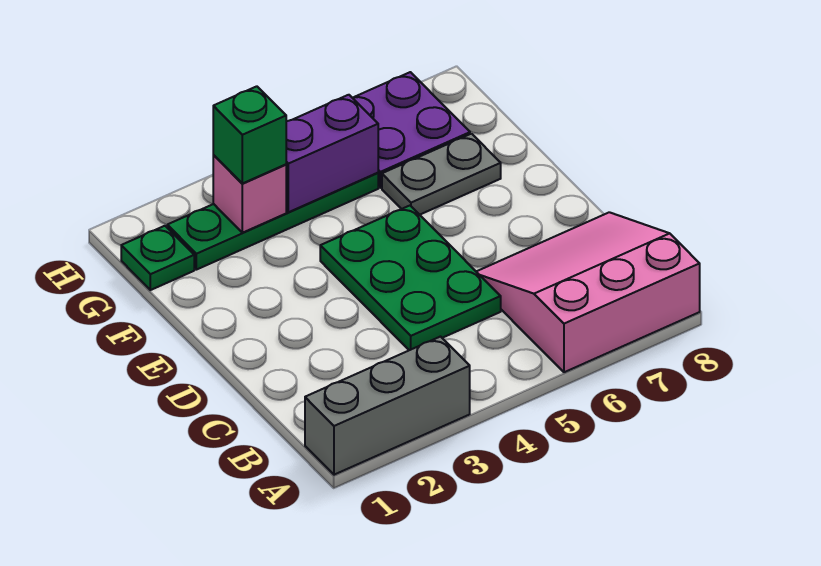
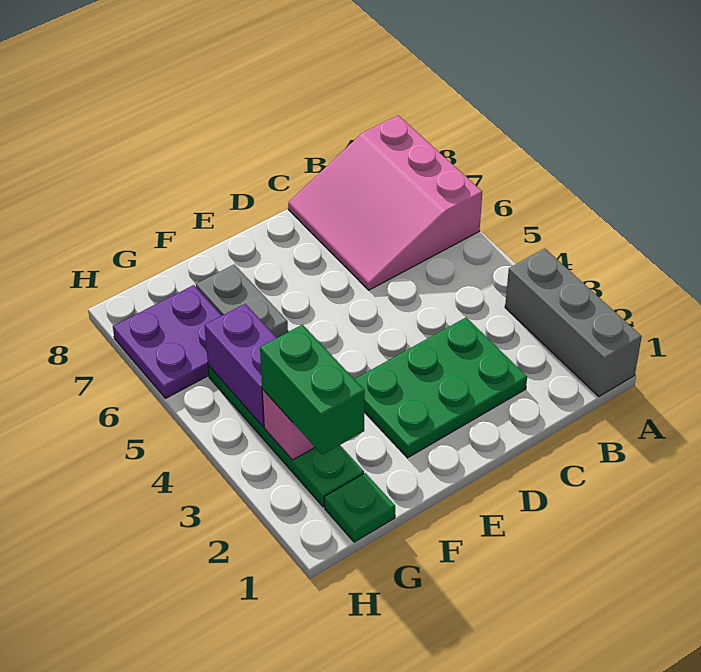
green 2x3 plate [320,206,501,350] -> green 2x3 plate moved to [355,318,527,458]
green 1x1 brick [213,86,286,184] -> green 1x2 brick [260,325,365,455]

